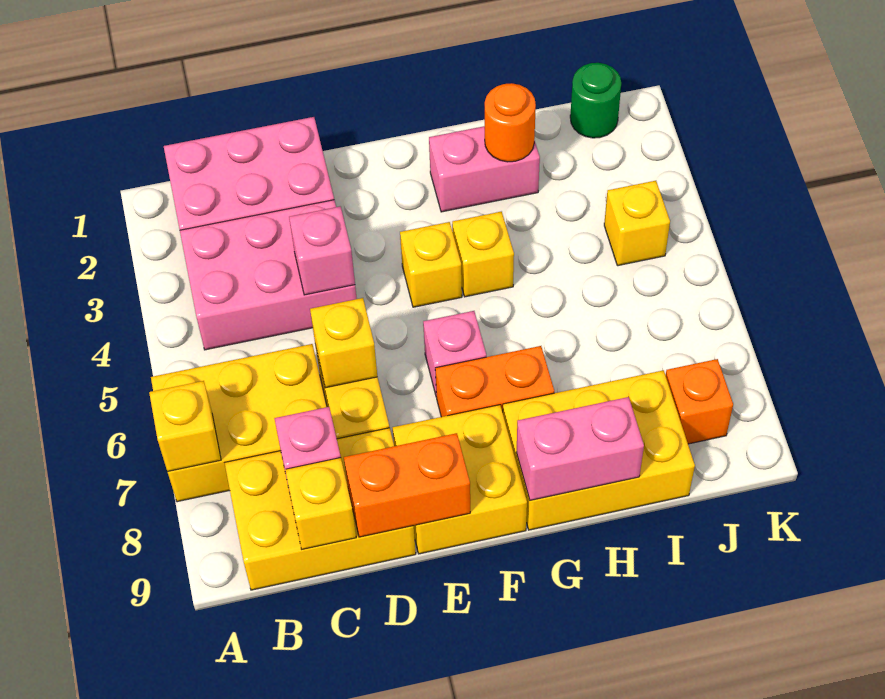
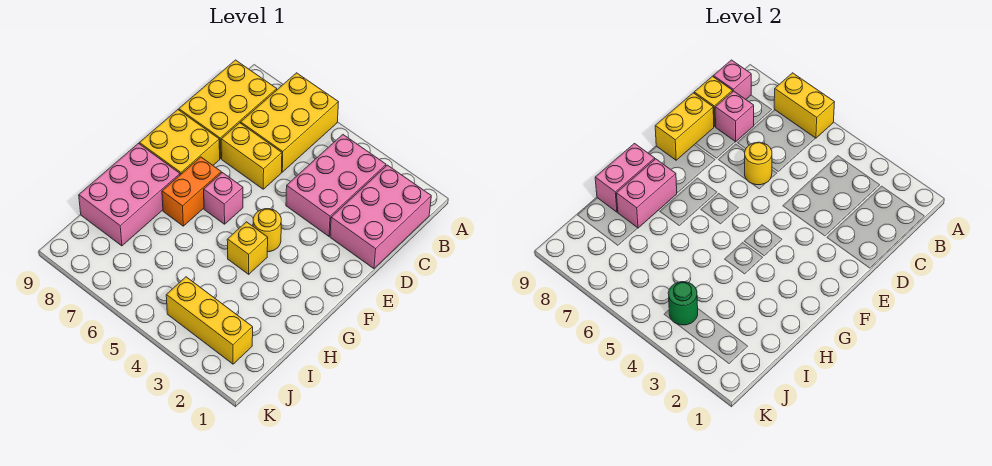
yellow 1x1 brick [149,381,221,472] -> yellow 1x2 brick [774,73,835,138]
pink 1x1 brick [289,206,355,295] -> pink 1x1 brick moved to [713,60,751,99]
yellow 1x1 brick [310,298,377,388] -> yellow 1x1 round brick [745,142,772,185]
orange 1x2 brick [344,433,470,537] -> yellow 1x2 brick [655,93,714,160]
yellow 1x1 brick [400,222,462,307] -> yellow 1x1 round brick [253,209,281,252]
pink 1x2 brick [429,126,540,212] -> pink 1x2 brick moved to [616,159,677,228]
yellow 2x3 brick [503,370,695,530] -> pink 2x3 brick [79,144,180,246]
orange 1x1 round brick [485,83,536,162] -> none
green 1x1 round brick [570,63,621,138] -> green 1x1 round brick moved to [668,282,698,325]
yellow 1x1 brick [604,181,670,266] -> yellow 1x3 brick [166,277,253,364]
orange 1x1 brick [666,359,733,444] -> none

